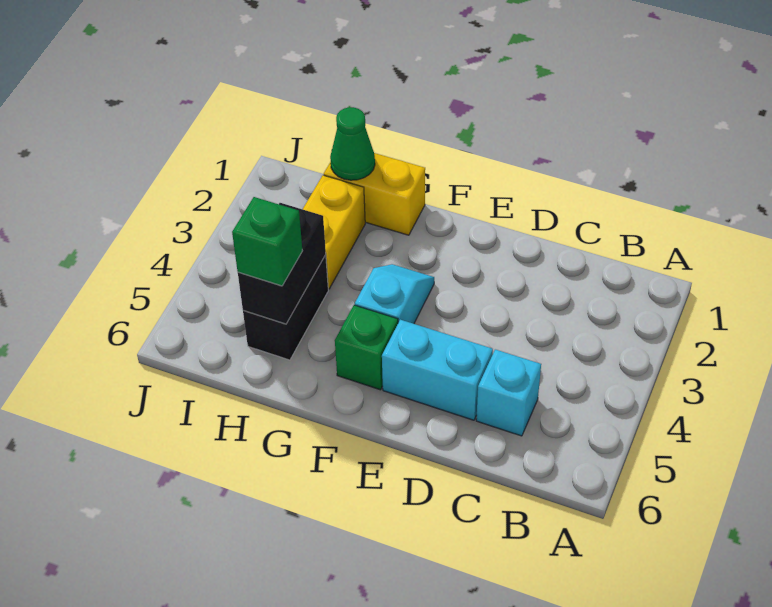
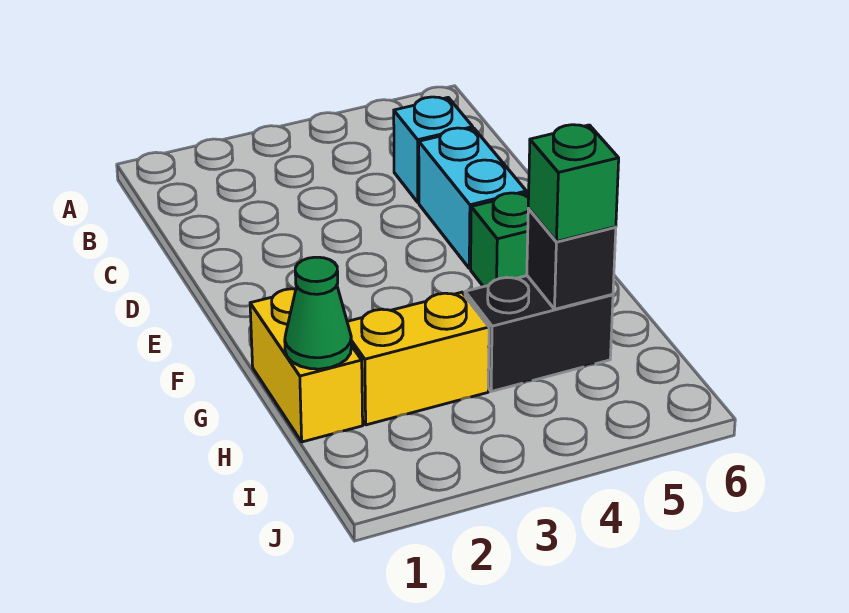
cyan 1x2 slope [355,264,434,324] -> none
black 1x2 brick [238,203,326,324] -> black 1x1 brick [527,209,616,309]

